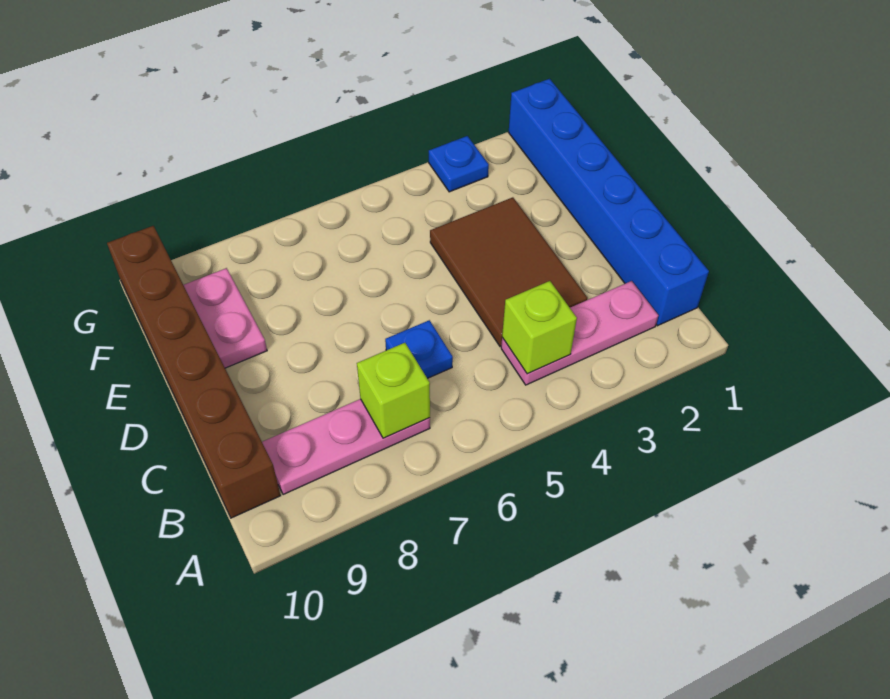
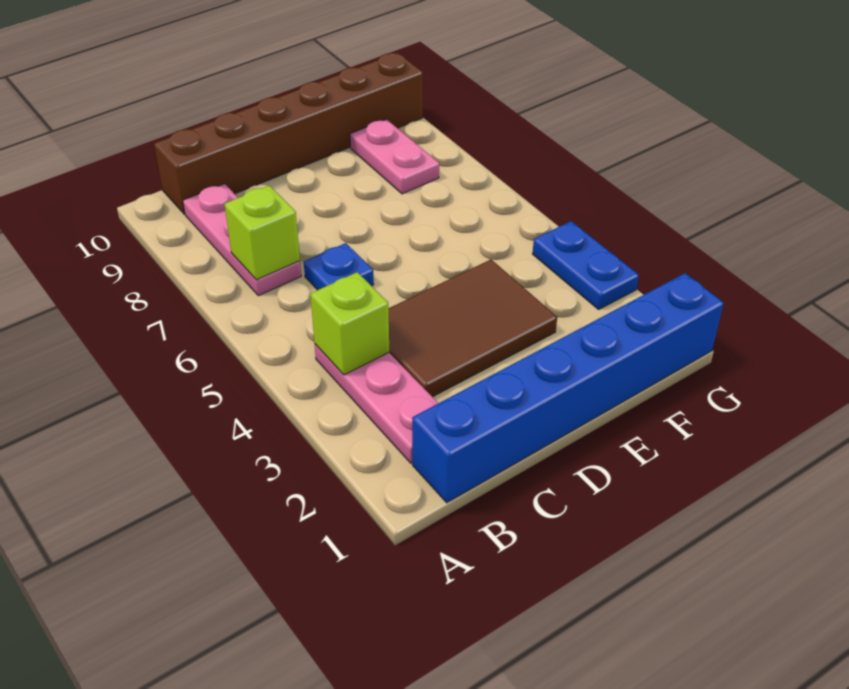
pink 1x2 plate [184,268,267,368] -> pink 1x2 plate turned to [350,119,439,194]
blue 1x1 plate [429,136,489,192] -> blue 1x2 plate [533,221,639,309]

